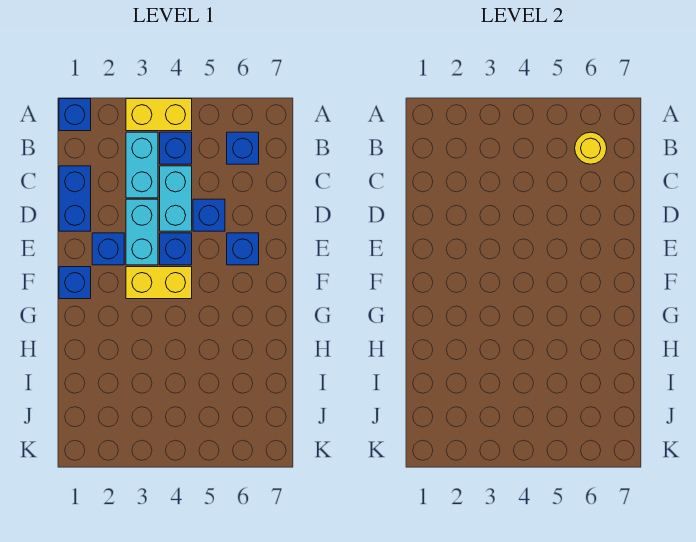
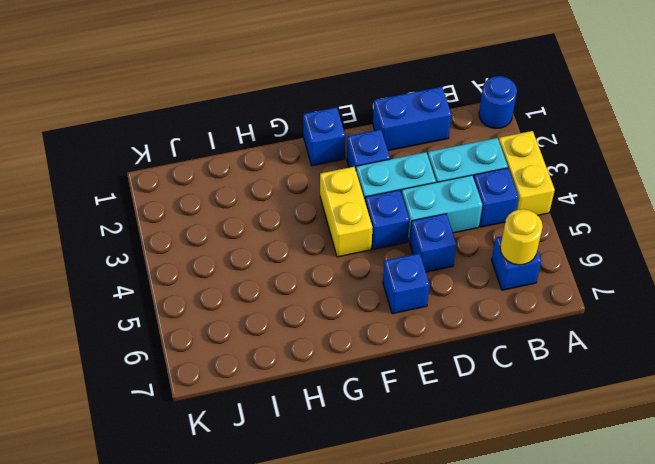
blue 1x1 brick [59,99,91,131] -> blue 1x1 round brick [479,76,517,129]

